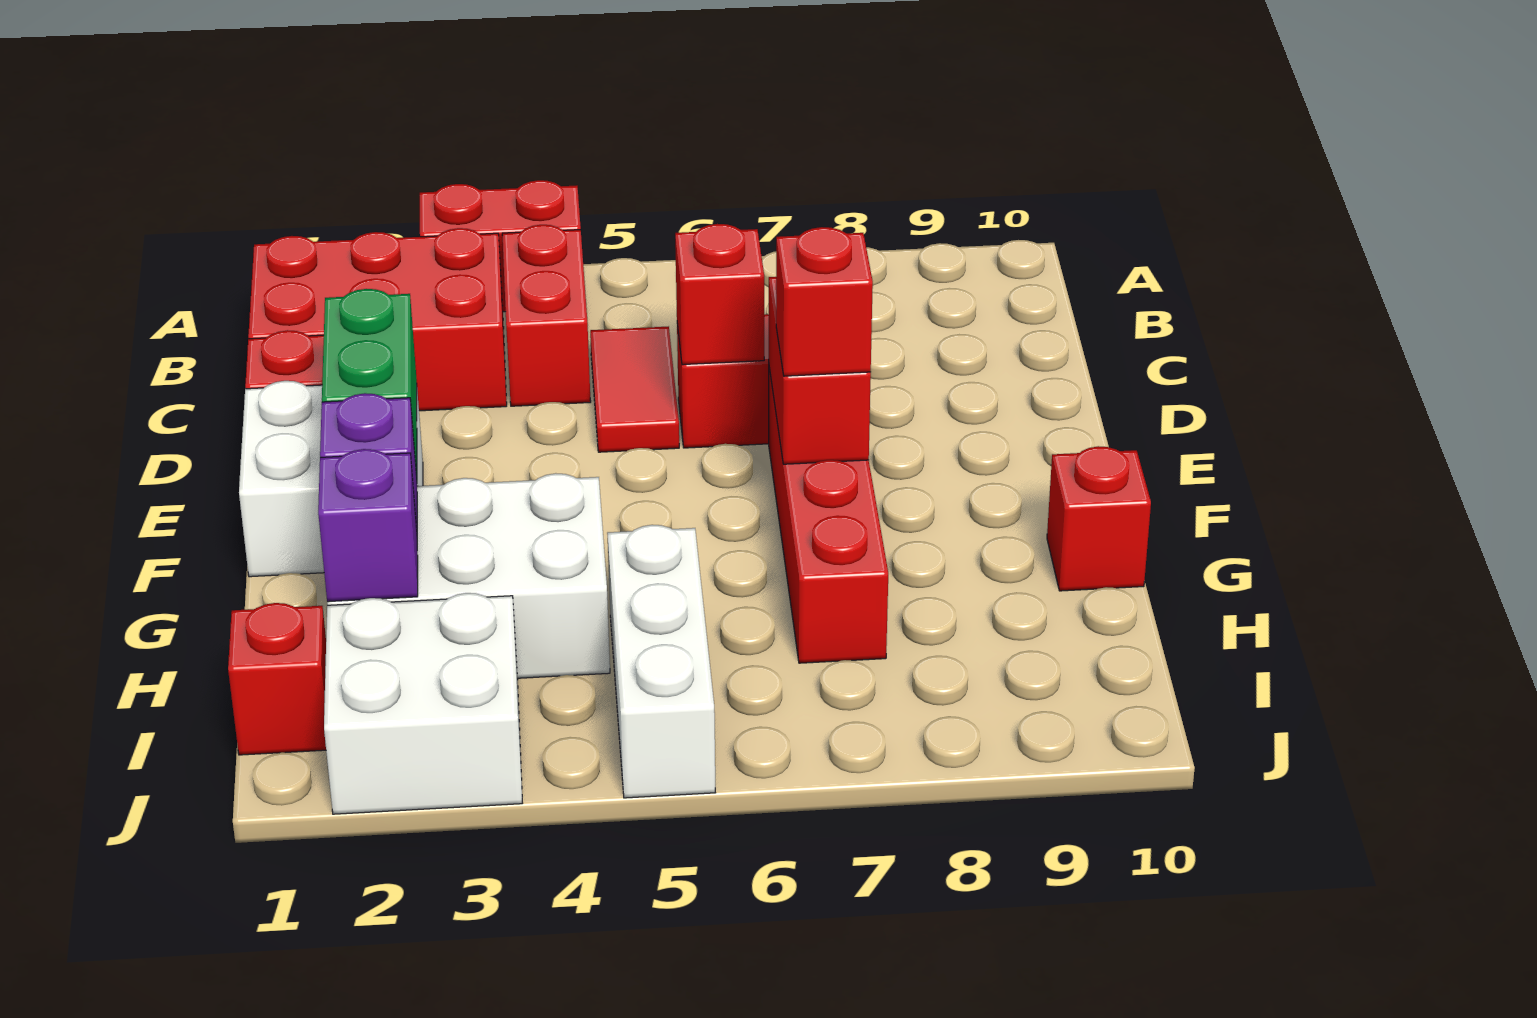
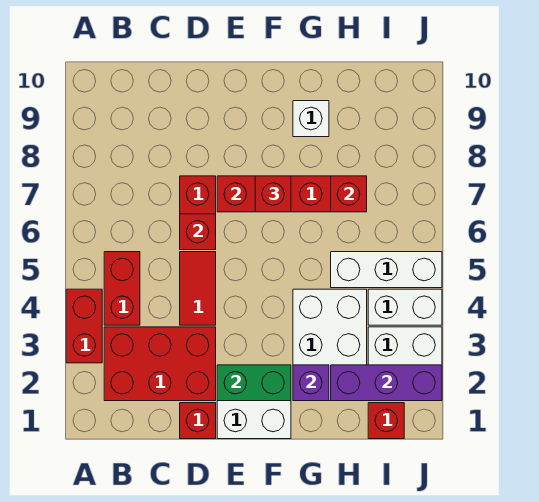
red 2x3 brick [248,228,507,411] -> red 2x3 brick turned to [104,327,216,401]
red 1x2 brick [502,225,591,406] -> red 1x2 brick turned to [104,252,140,325]
red 1x2 tile [590,326,679,452] -> red 1x2 tile turned to [180,252,216,325]
none -> white 1x1 brick [293,101,329,137]
red 1x1 brick [1047,446,1151,591] -> red 1x1 brick moved to [331,176,367,212]
purple 1x1 brick [318,449,418,602] -> purple 1x3 brick [331,365,442,401]
none -> white 1x2 brick [368,289,442,325]

